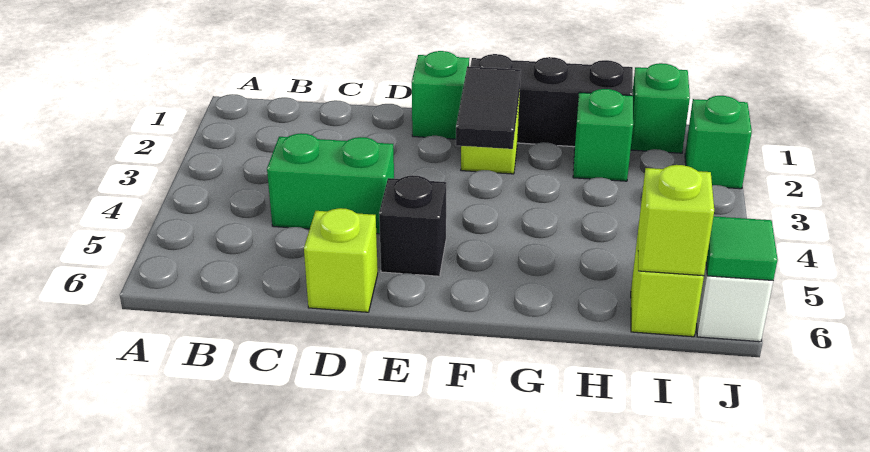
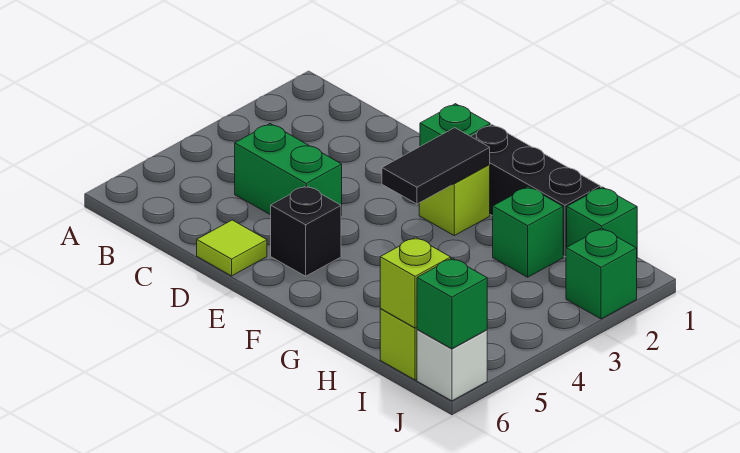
lime 1x1 brick [304,208,378,312] -> lime 1x1 tile [197,220,267,276]
green 1x1 tile [706,216,778,280] -> green 1x1 brick [417,258,487,349]

